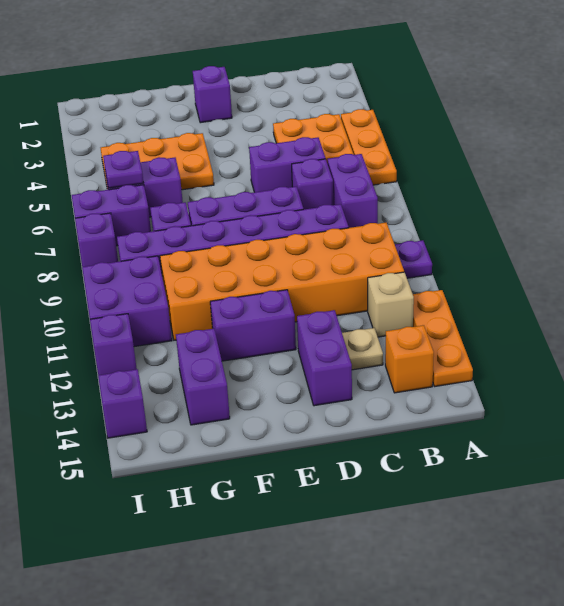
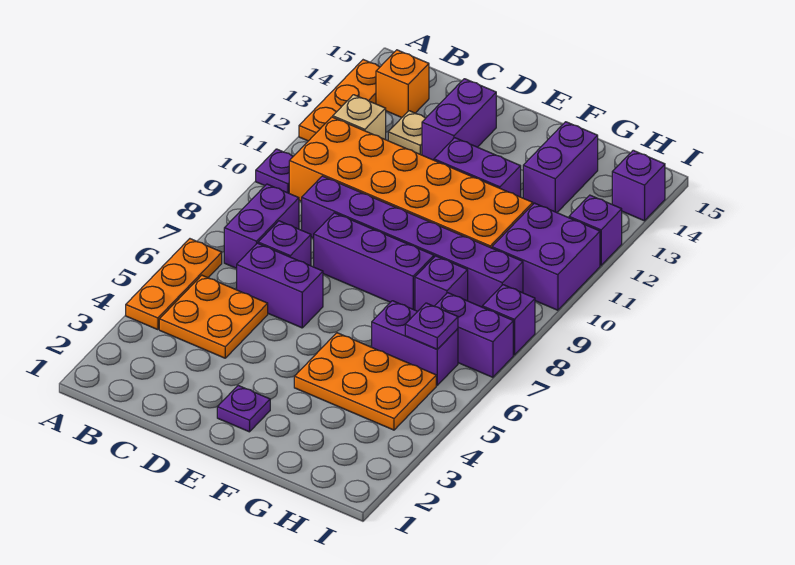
purple 1x1 brick [193,66,232,123] -> purple 1x1 plate [217,386,270,432]

